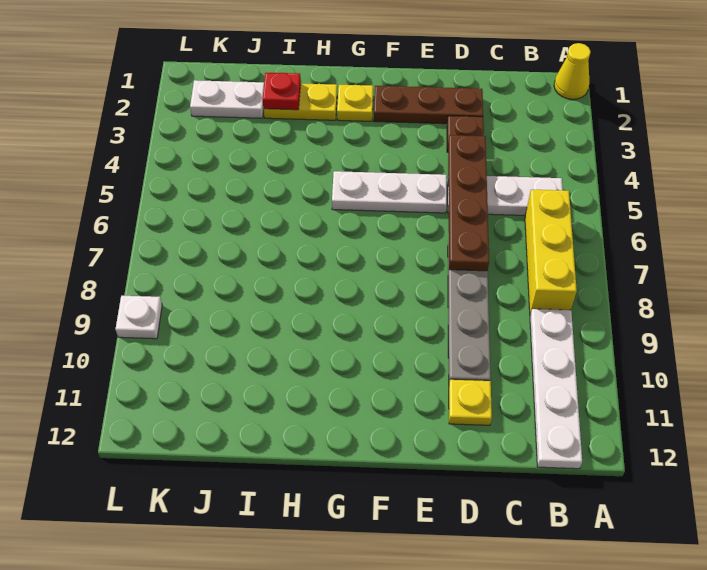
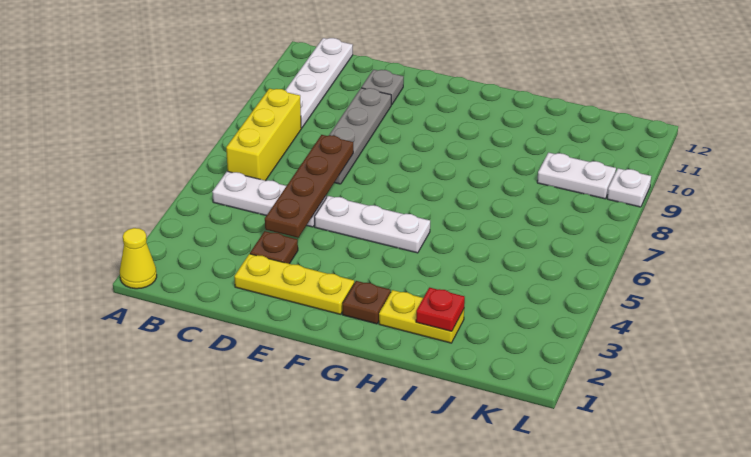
brown 1x3 plate [374,86,483,124] -> yellow 1x3 plate [234,254,354,314]
yellow 1x1 plate [449,380,492,425] -> grey 1x1 plate [361,70,404,105]
yellow 1x1 plate [337,85,373,121] -> brown 1x1 plate [342,281,391,324]
white 1x2 plate [190,80,264,118] -> white 1x2 plate moved to [537,153,616,199]

